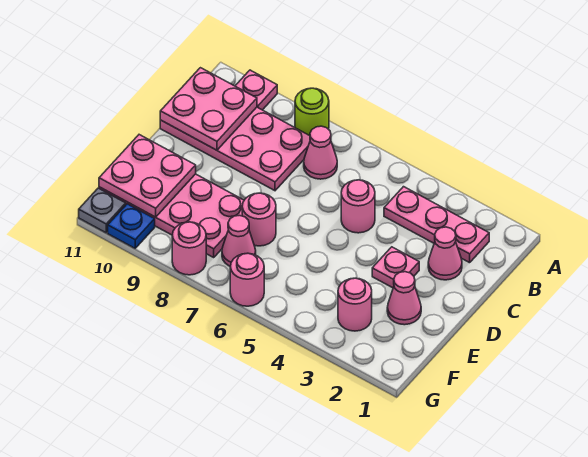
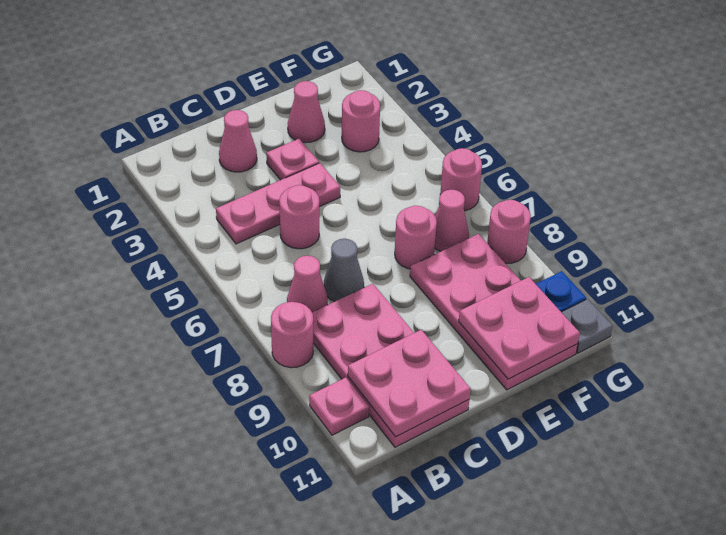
lime 1x1 round brick [295,88,329,136] -> pink 1x1 round brick [271,302,313,368]
pink 1x3 plate [384,187,489,263] -> pink 1x3 plate turned to [216,163,340,244]
none -> grey 1x1 cone [324,239,364,302]

